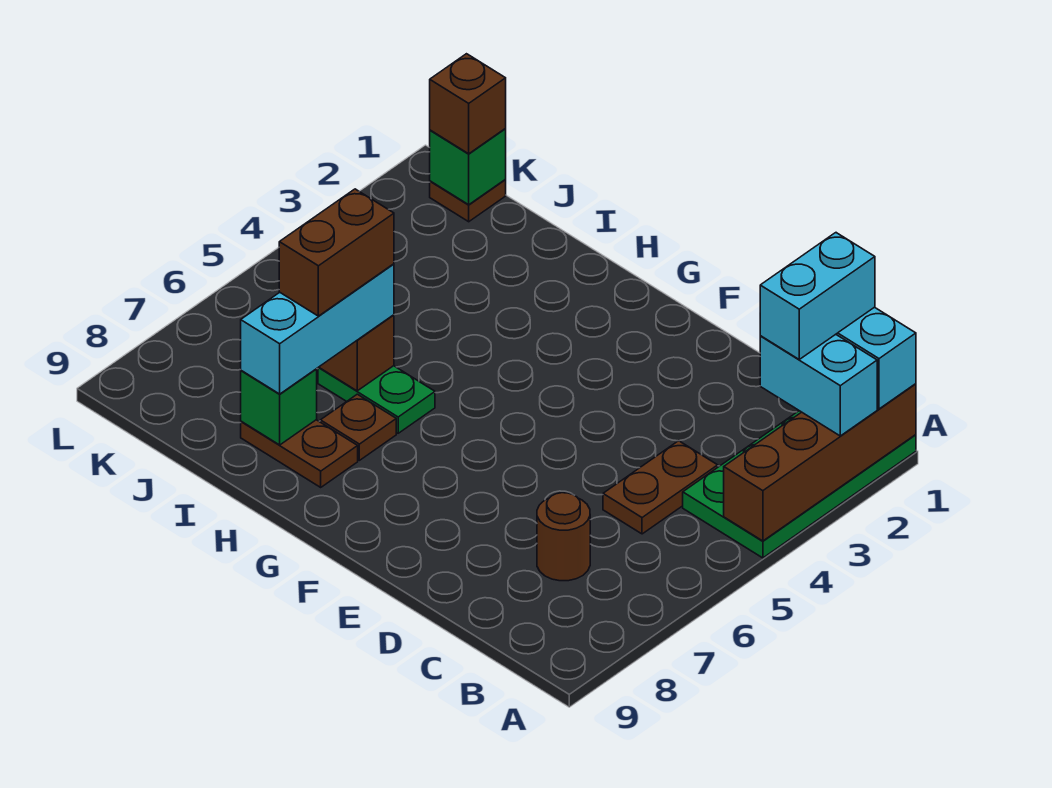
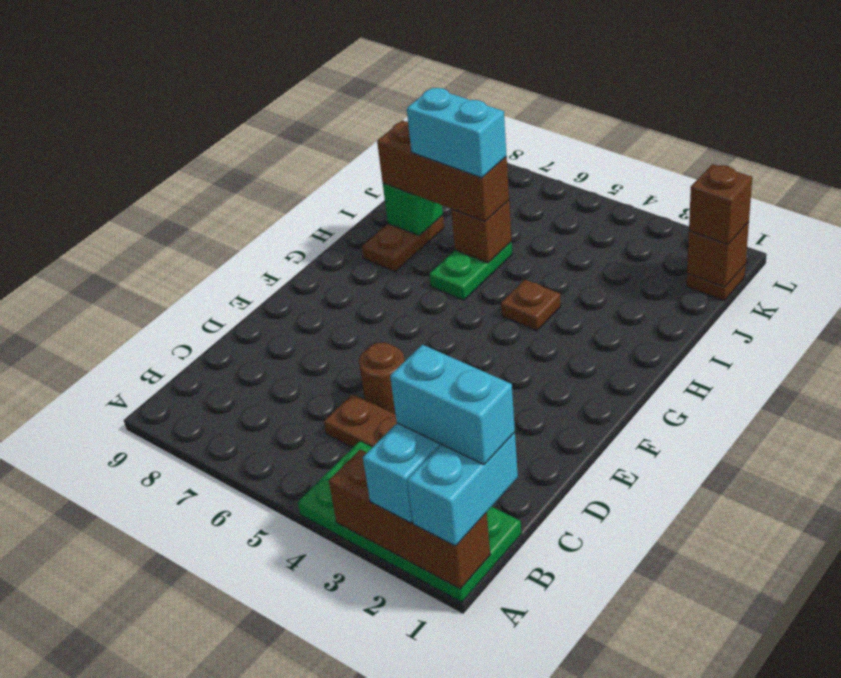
brown 1x4 brick [724,384,916,541] -> brown 1x3 brick [329,449,490,589]
brown 1x1 round brick [537,493,590,581] -> brown 1x1 round brick moved to [359,343,405,414]
brown 1x1 plate [320,394,396,460] -> brown 1x1 plate moved to [501,280,561,330]
cyan 1x3 brick [241,264,394,394] -> brown 1x3 brick [377,120,509,221]
brown 1x2 brick [279,189,394,316] -> cyan 1x2 brick [407,88,507,178]
green 1x1 brick [430,129,506,205] -> brown 1x1 brick [687,222,749,287]

